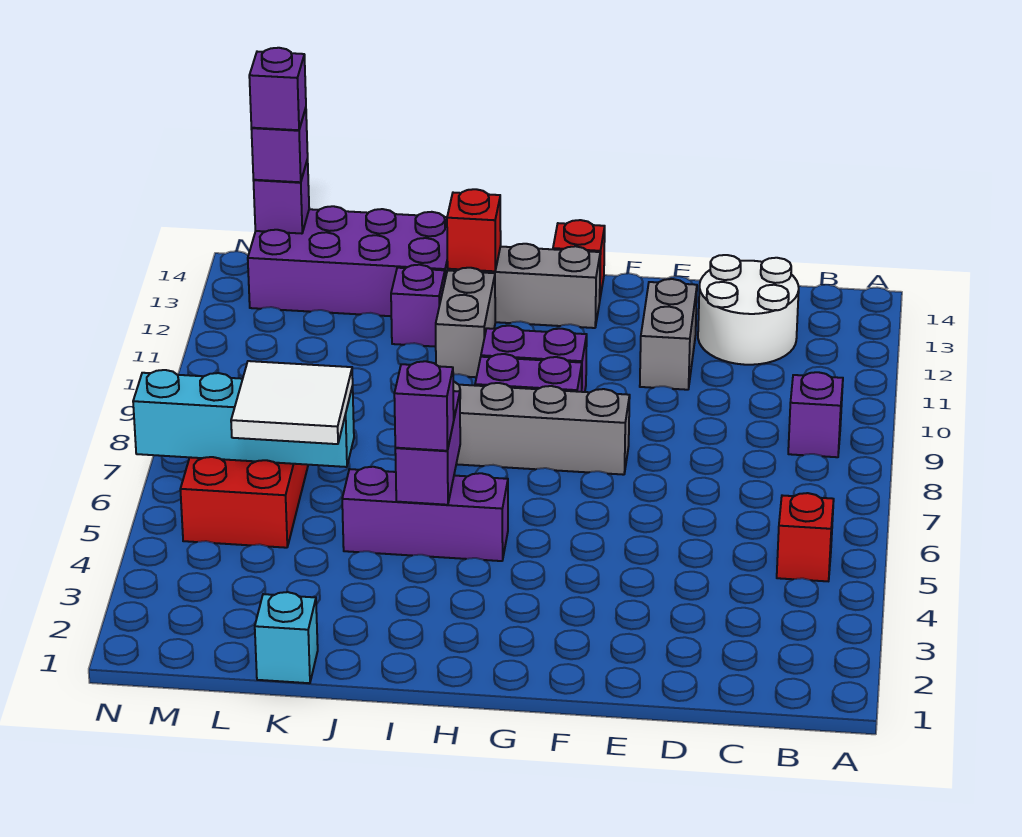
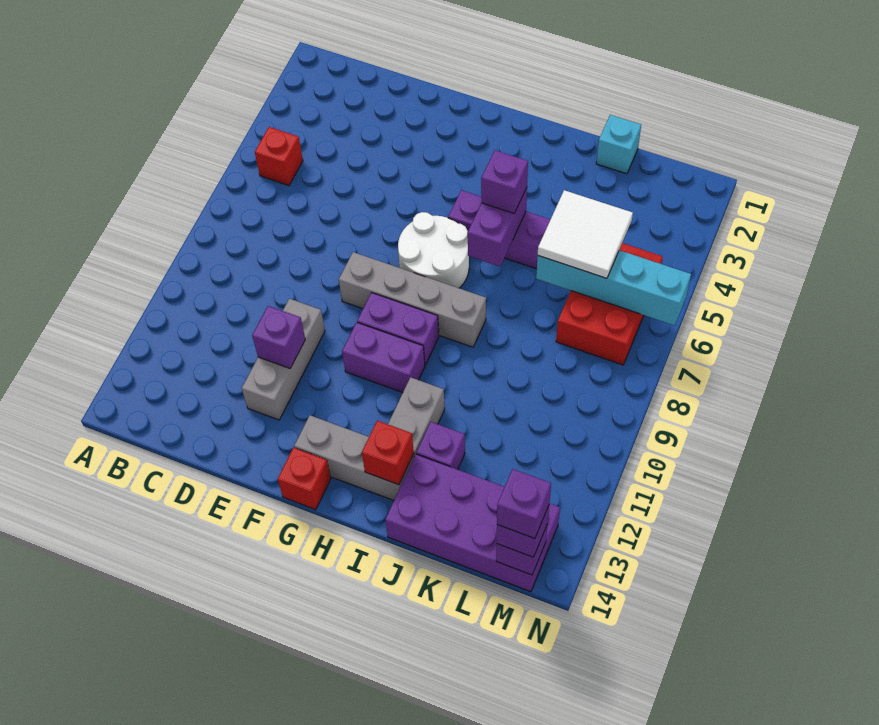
purple 1x1 brick [788,372,843,457] -> purple 1x1 brick moved to [252,306,305,368]
white 2x2 round brick [698,255,799,365] -> white 2x2 round brick moved to [398,212,469,288]
grey 1x2 brick [640,279,697,390] -> grey 1x3 brick [242,299,325,420]

